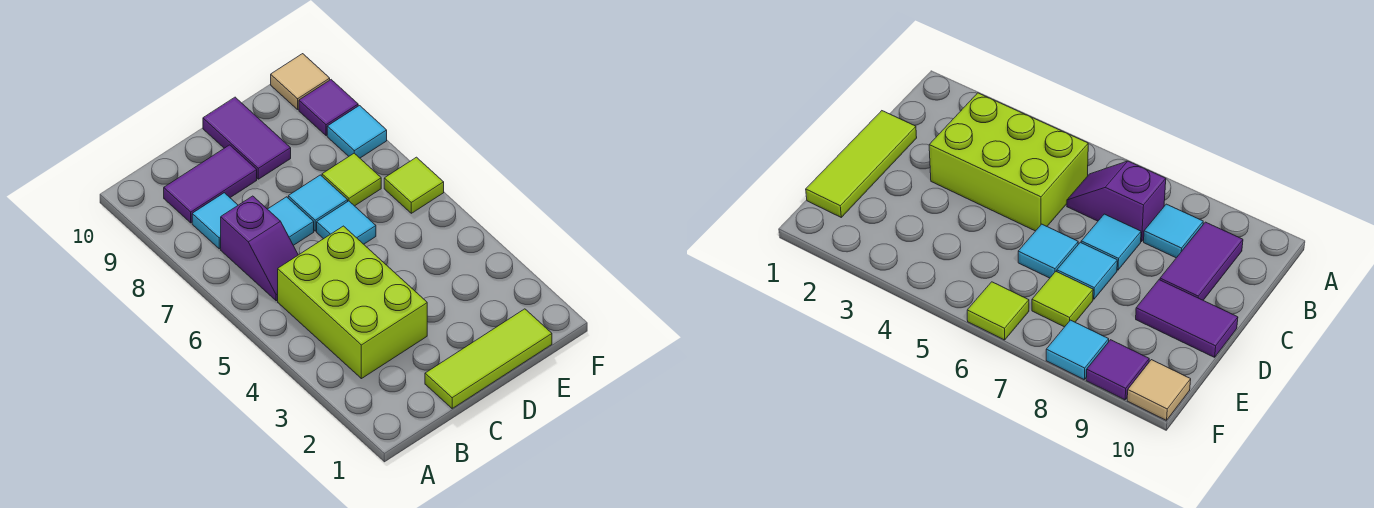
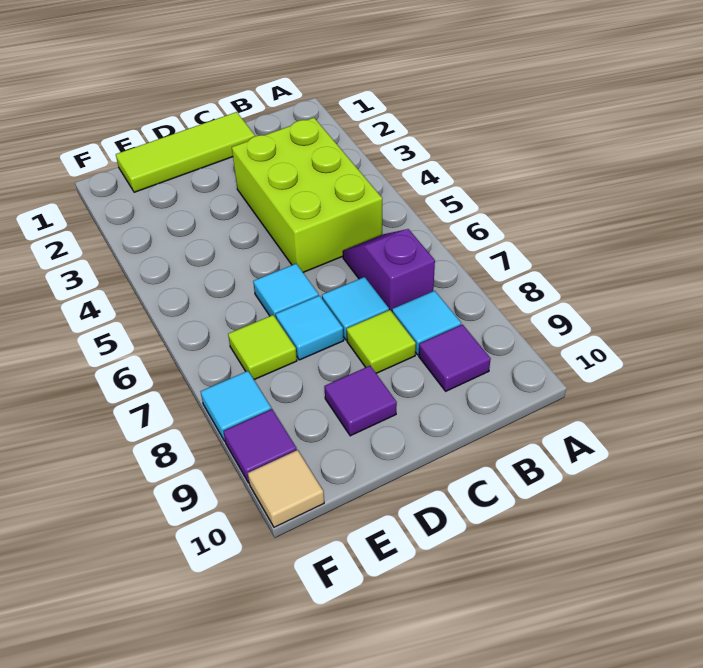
purple 1x2 tile [164,145,257,223] -> purple 1x1 tile [419,325,491,391]
purple 1x2 tile [203,97,291,179] -> purple 1x1 tile [324,366,397,436]
lime 1x1 tile [384,157,444,213] -> lime 1x1 tile moved to [347,310,416,373]

